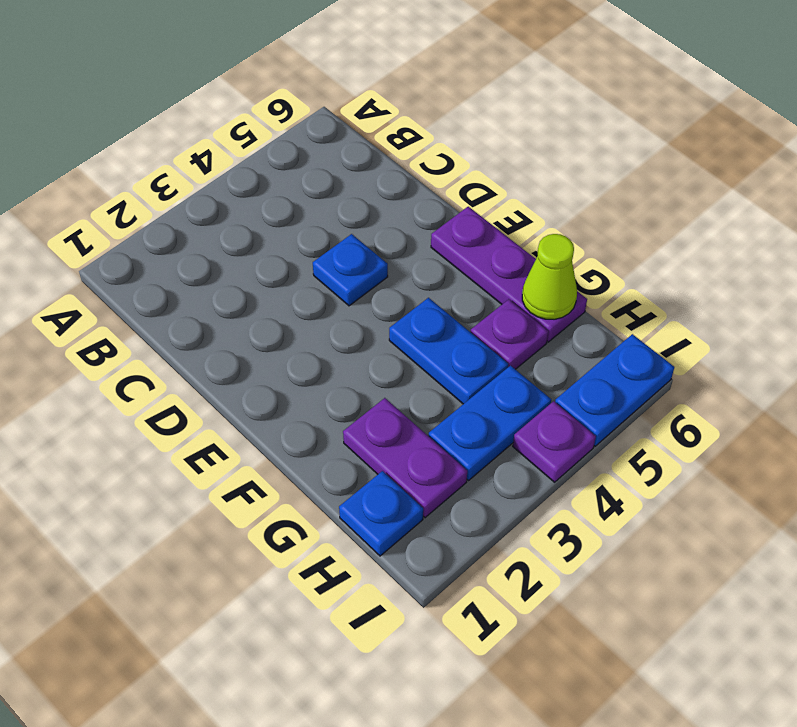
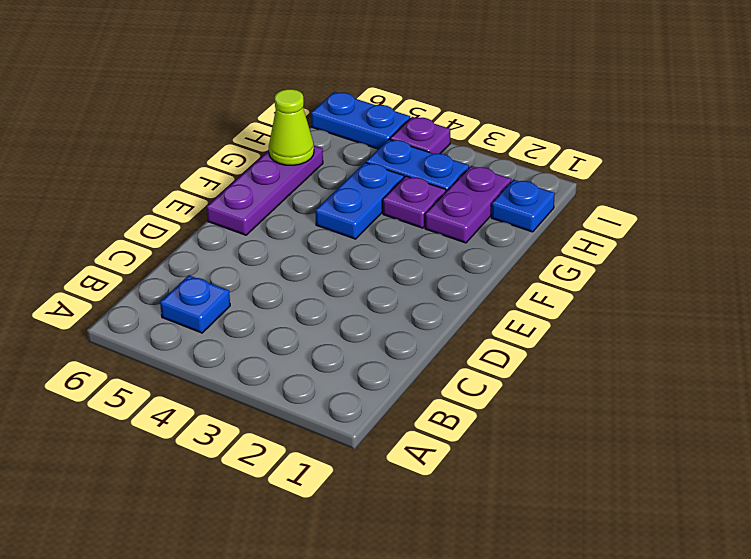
blue 1x1 plate [313,234,388,306] -> blue 1x1 plate moved to [160,275,230,333]
purple 1x1 plate [471,299,548,369] -> purple 1x1 plate moved to [383,176,446,228]

